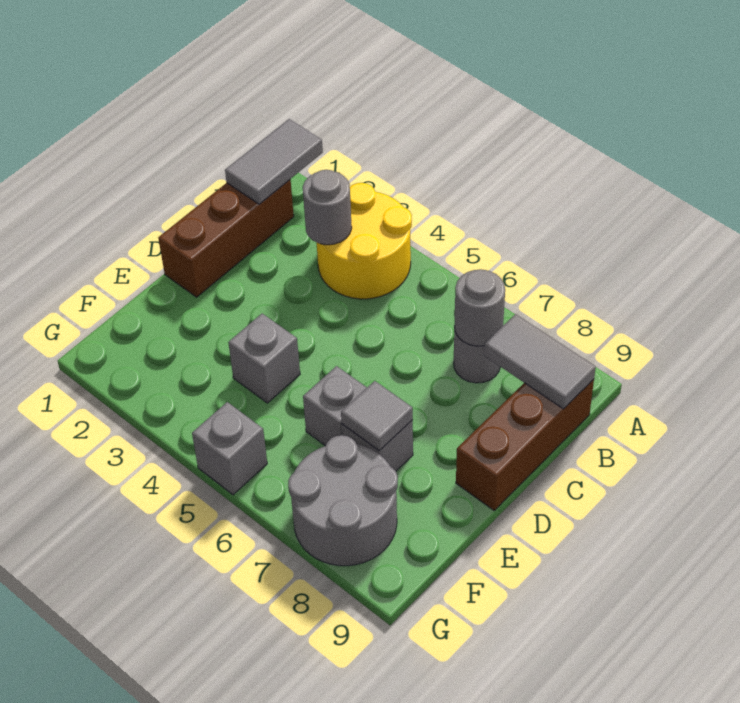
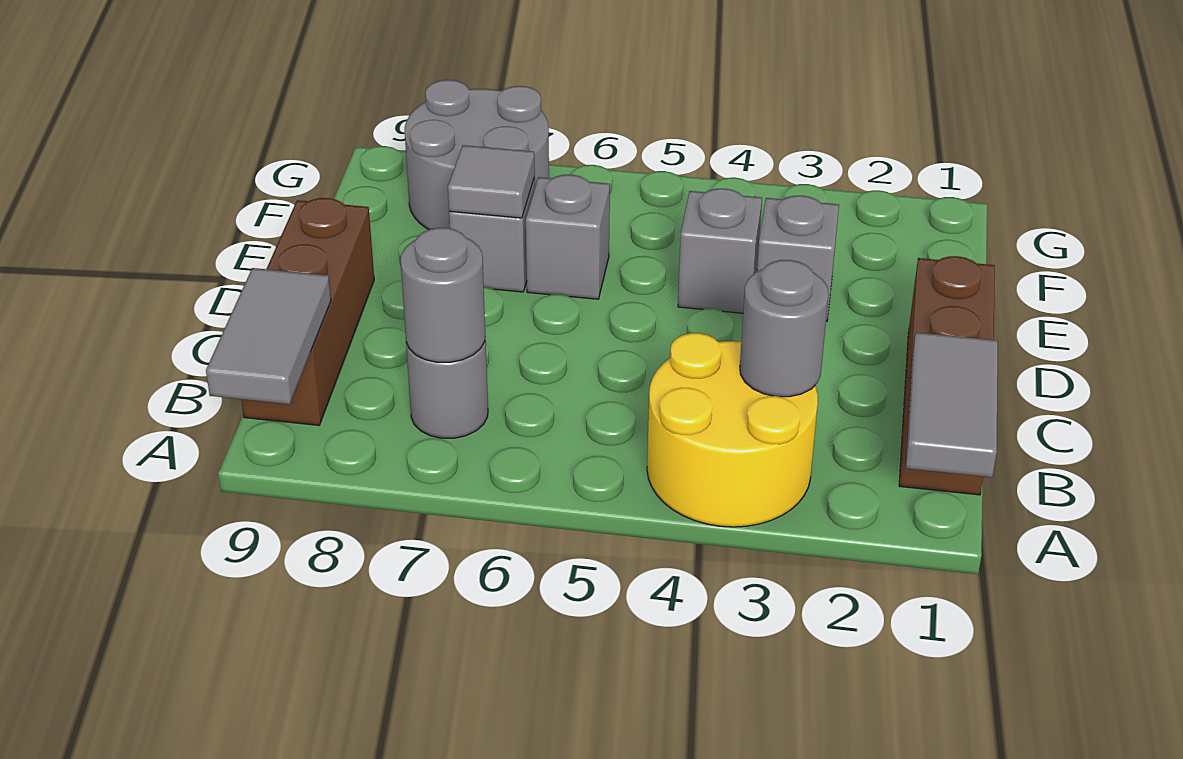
grey 1x2 tile [484,314,596,409] -> grey 1x2 tile turned to [206,268,331,404]
grey 1x1 brick [192,402,267,495] -> grey 1x1 brick moved to [757,196,839,321]

